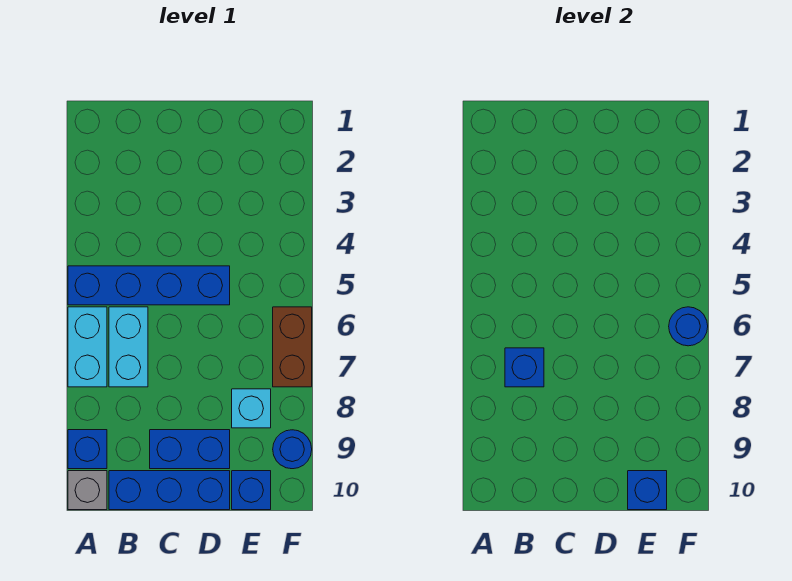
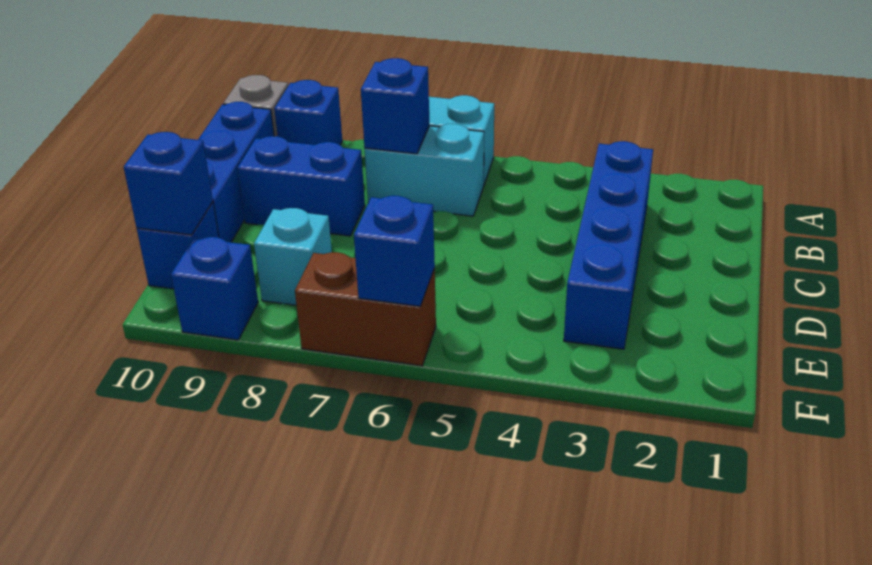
blue 1x4 brick [68,266,230,305] -> blue 1x4 brick moved to [564,141,653,349]
blue 1x2 brick [150,430,230,469] -> blue 1x2 brick turned to [237,136,365,236]
blue 1x1 round brick [669,307,708,346] -> blue 1x1 brick [354,196,435,306]
blue 1x1 round brick [273,430,312,469] -> blue 1x1 brick [171,237,258,340]

